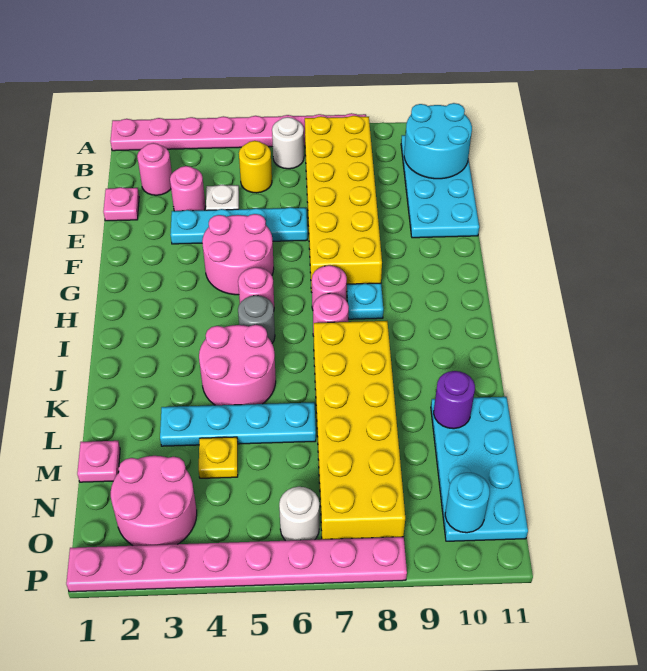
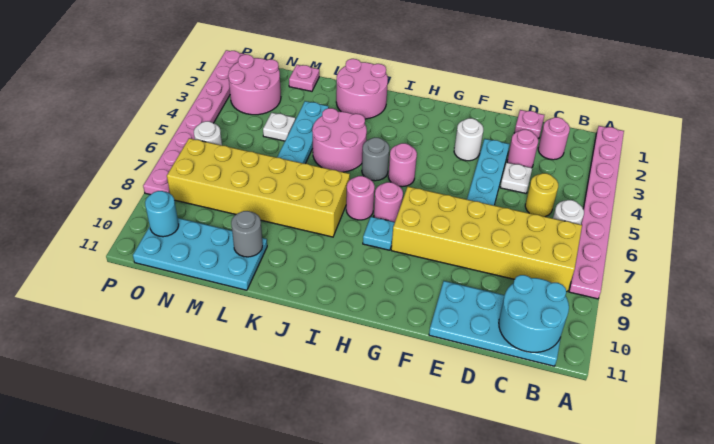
none -> white 1x1 round brick [454,118,483,161]
pink 2x2 round brick [202,214,274,295] -> pink 2x2 round brick moved to [336,59,388,119]
purple 1x1 round brick [434,371,475,429] -> grey 1x1 round brick [231,211,263,257]
yellow 1x1 plate [199,437,238,478] -> white 1x1 plate [263,113,295,141]

